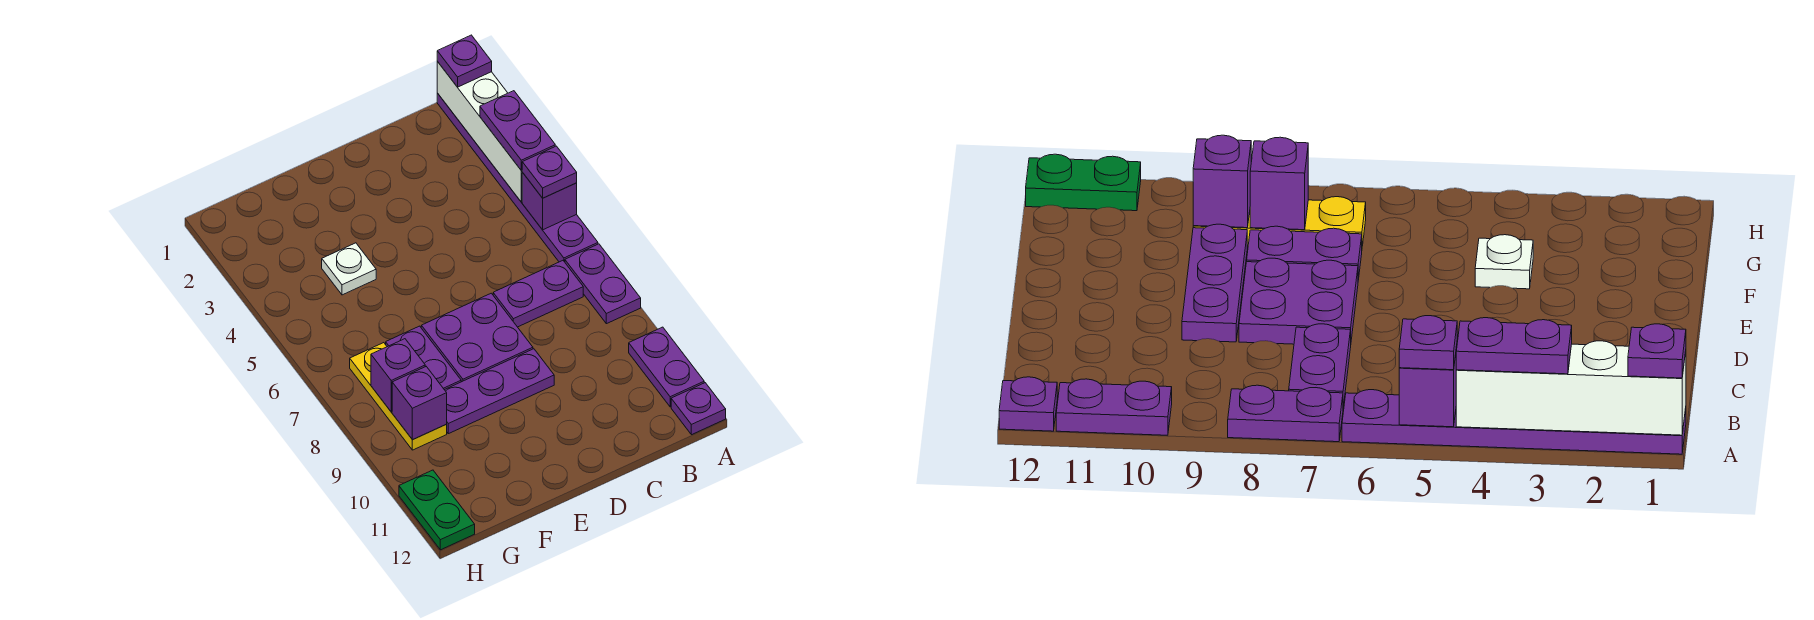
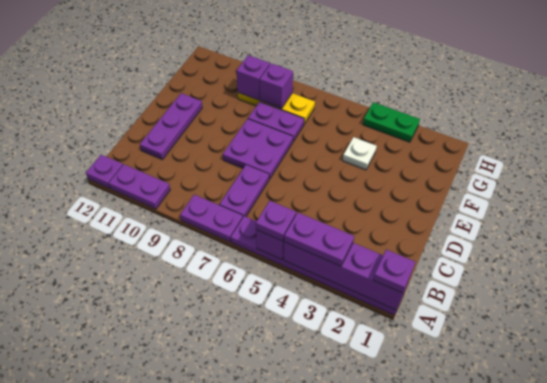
white 1x4 brick [437,62,523,202] -> purple 1x4 brick [284,242,412,310]
purple 1x3 plate [445,349,554,434] -> purple 1x3 plate moved to [140,93,202,159]
green 1x2 plate [399,470,475,550] -> green 1x2 plate moved to [363,102,420,142]

